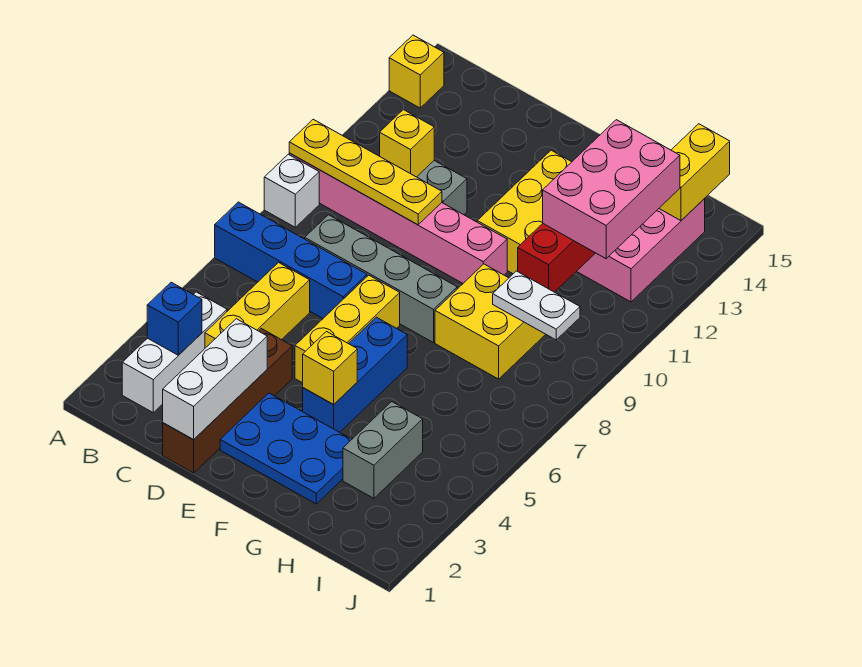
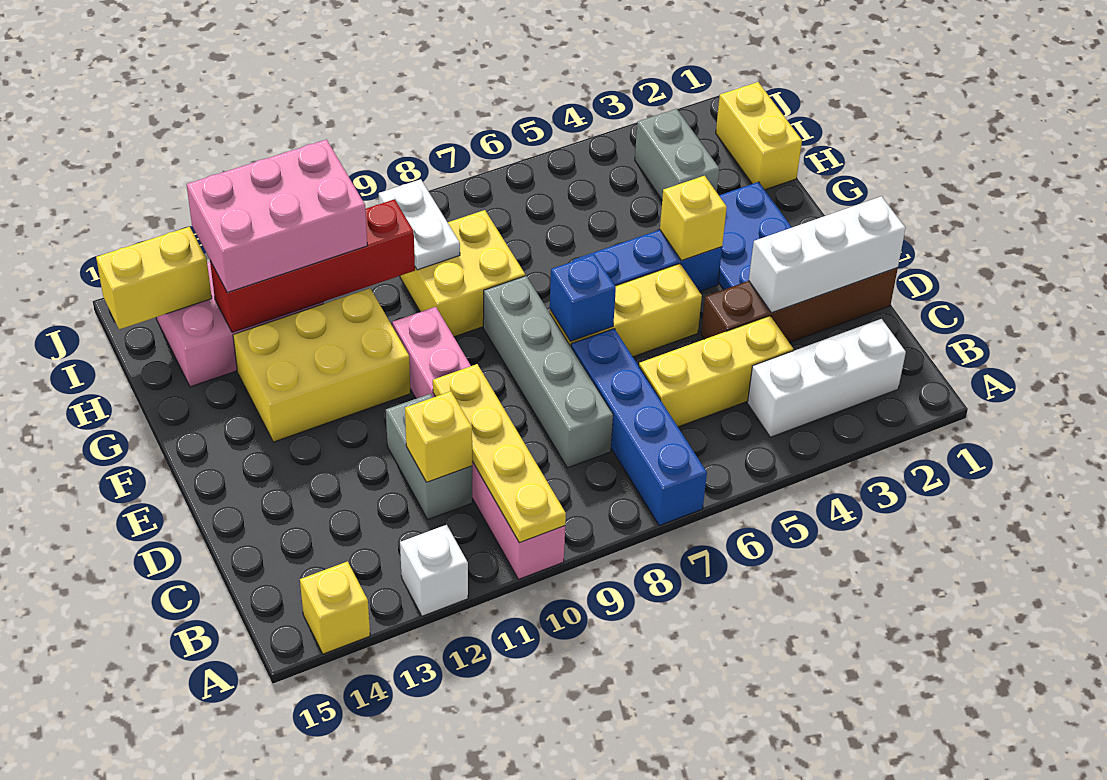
white 1x1 brick [264,154,319,227] -> white 1x1 brick moved to [400,525,468,616]
blue 1x1 brick [147,282,202,355] -> blue 1x1 brick moved to [550,254,616,342]
none -> yellow 1x2 brick [716,82,802,190]
grey 1x2 brick [343,402,423,498] -> grey 1x2 brick turned to [635,109,719,199]

